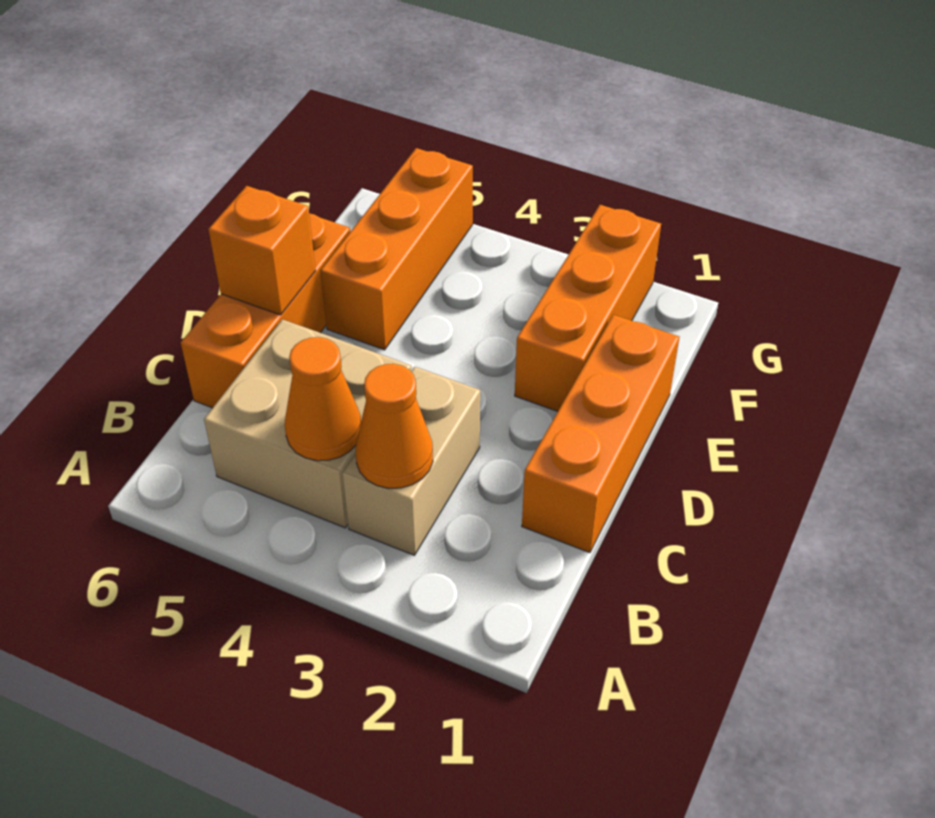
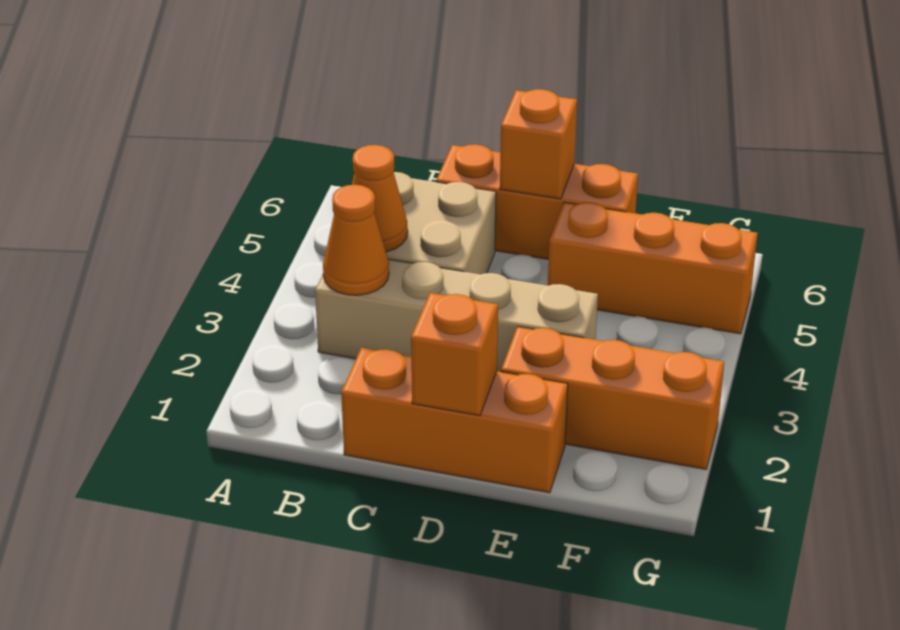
tan 1x2 brick [343,367,480,555] -> tan 1x4 brick [315,259,598,372]
none -> orange 1x1 brick [411,293,498,416]

